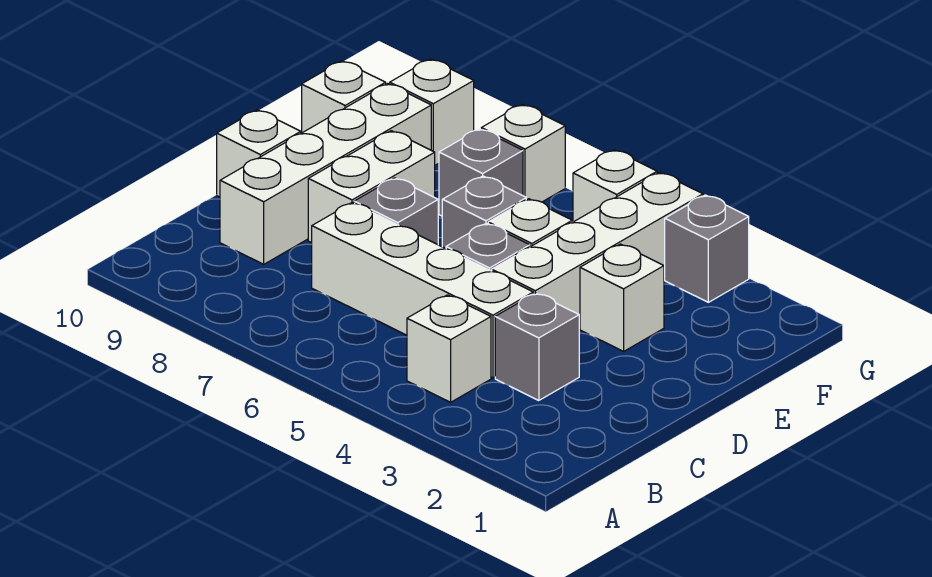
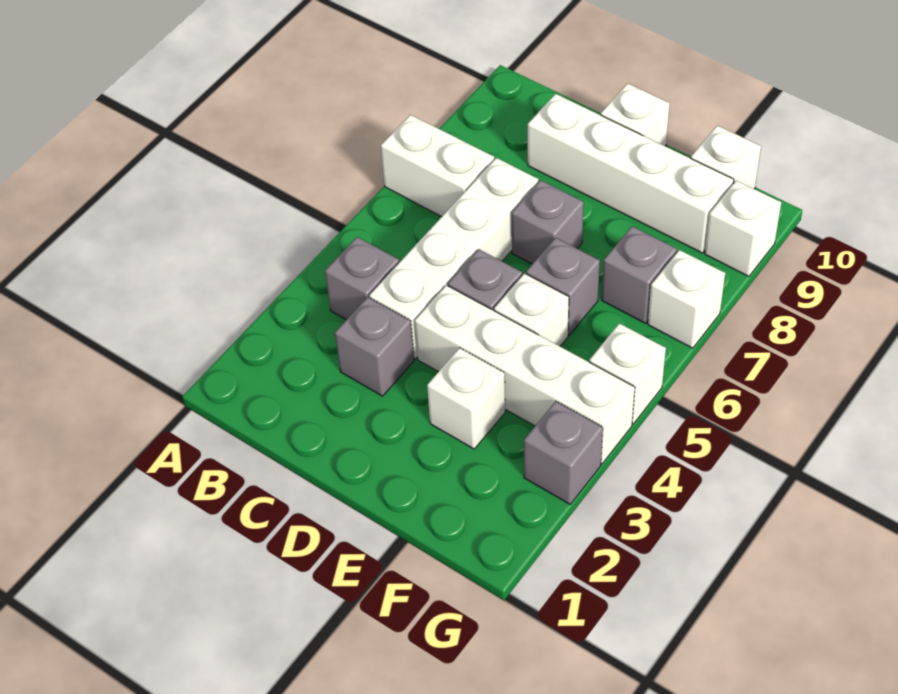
white 1x1 brick [407,295,491,402] -> grey 1x1 brick [325,237,399,320]
white 1x2 brick [308,131,435,243] -> white 1x2 brick moved to [381,115,494,217]

